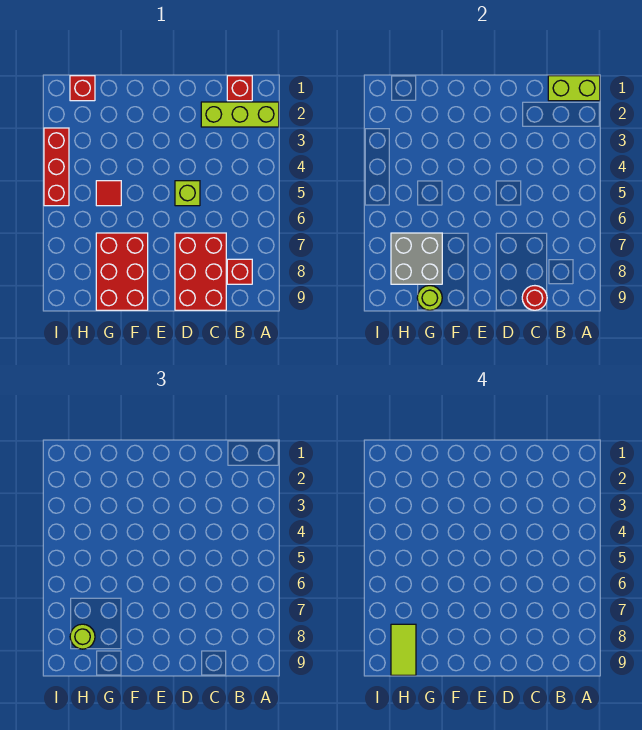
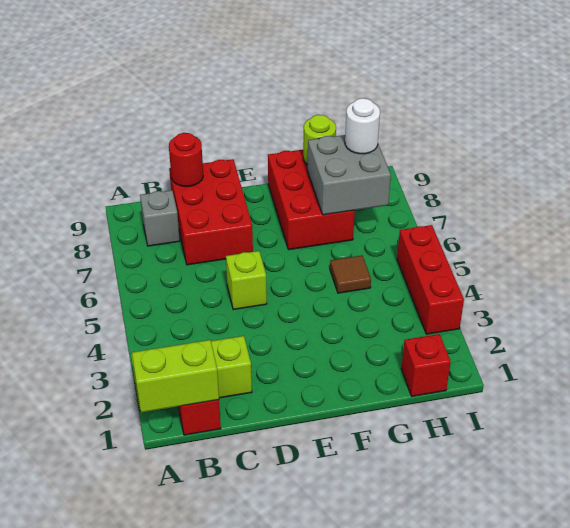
red 1x1 brick [227,259,252,284] -> grey 1x1 brick [140,190,180,246]
red 1x1 tile [96,181,121,206] -> brown 1x1 tile [330,255,371,293]
lime 1x1 round brick [70,624,95,649] -> white 1x1 round brick [345,98,380,154]
lime 1x2 tile [391,624,416,675] -> none

